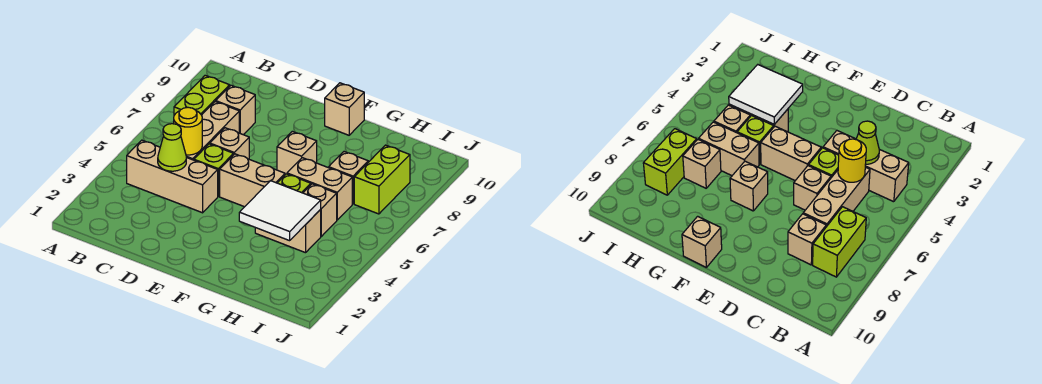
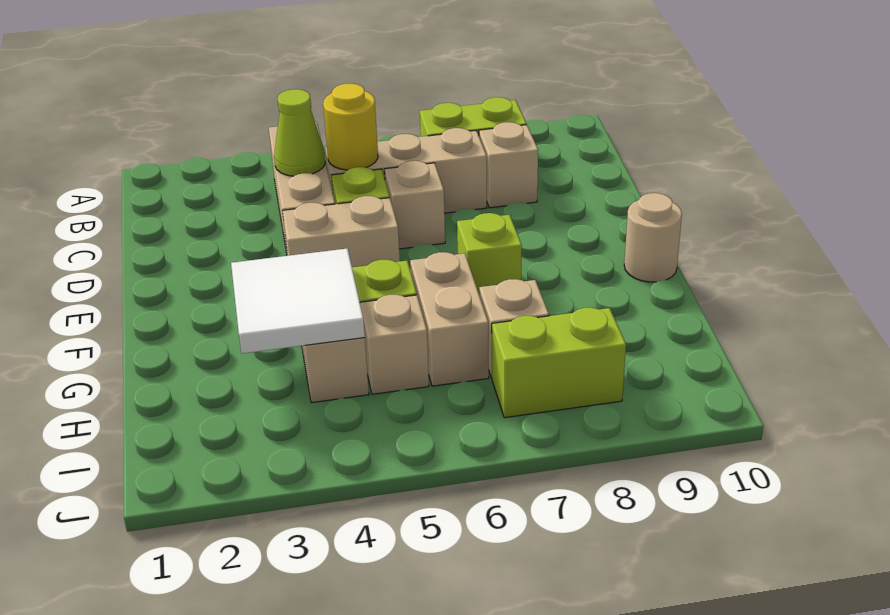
tan 1x2 brick [220,154,285,207] -> tan 1x2 brick turned to [282,196,400,267]
tan 1x1 brick [277,131,317,175] -> lime 1x1 brick [457,213,522,296]
tan 1x1 brick [325,83,364,135] -> tan 1x1 round brick [624,193,682,282]

